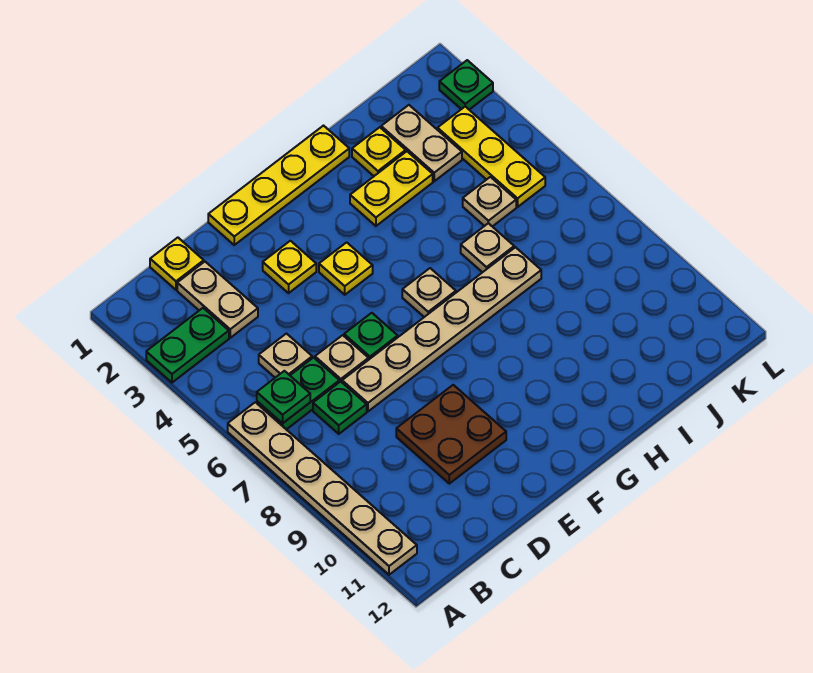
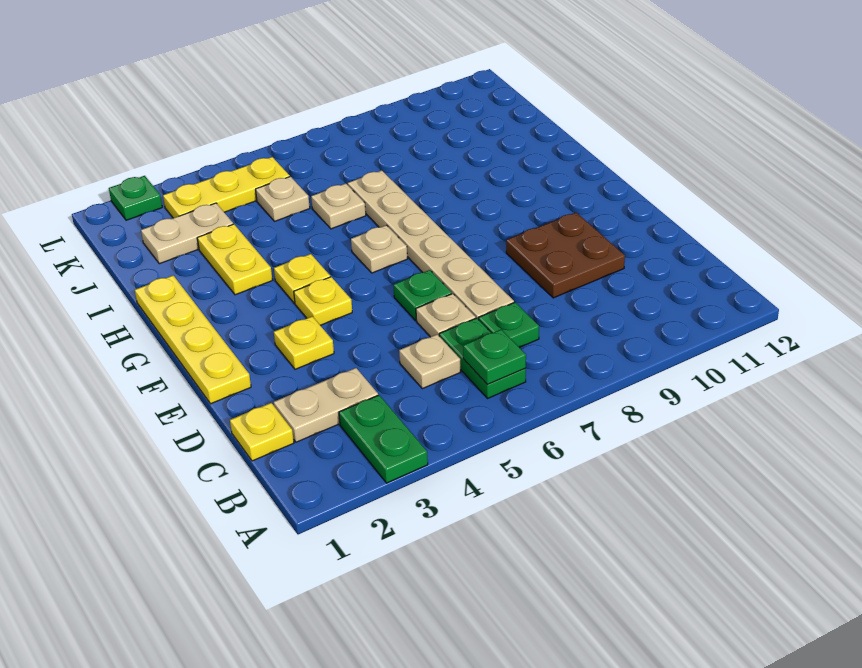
tan 1x6 plate [228,402,417,575] -> none
yellow 1x1 plate [352,127,406,176] -> yellow 1x1 plate moved to [274,254,330,303]

